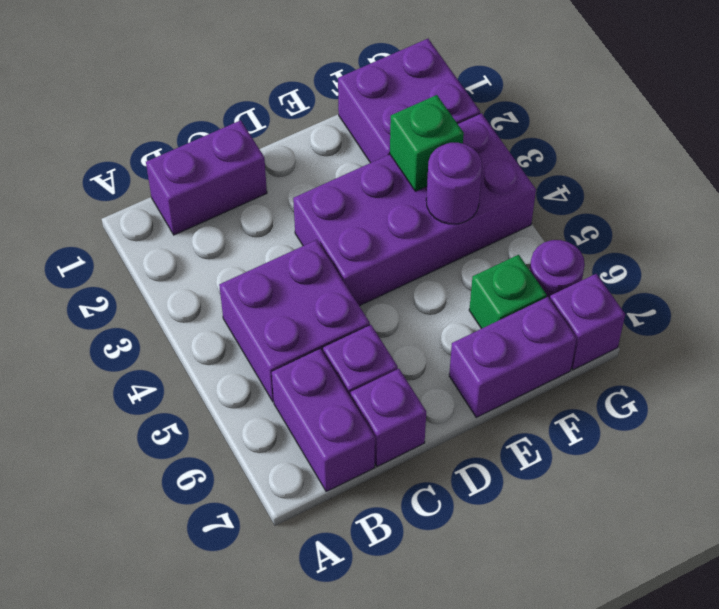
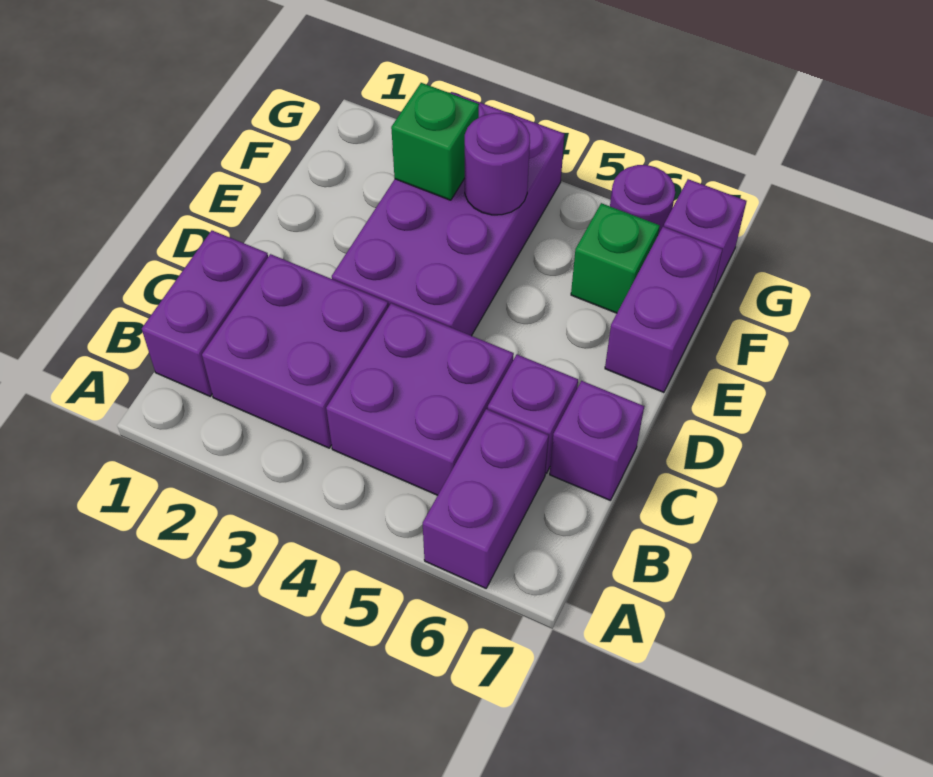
purple 1x2 brick [272,349,375,491] -> purple 1x2 brick turned to [423,409,549,588]
purple 2x2 brick [338,39,480,163] -> purple 2x2 brick moved to [202,254,388,448]

